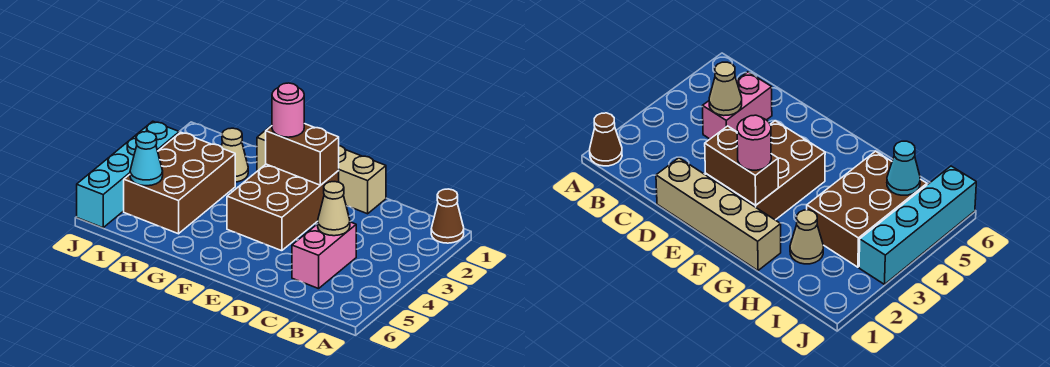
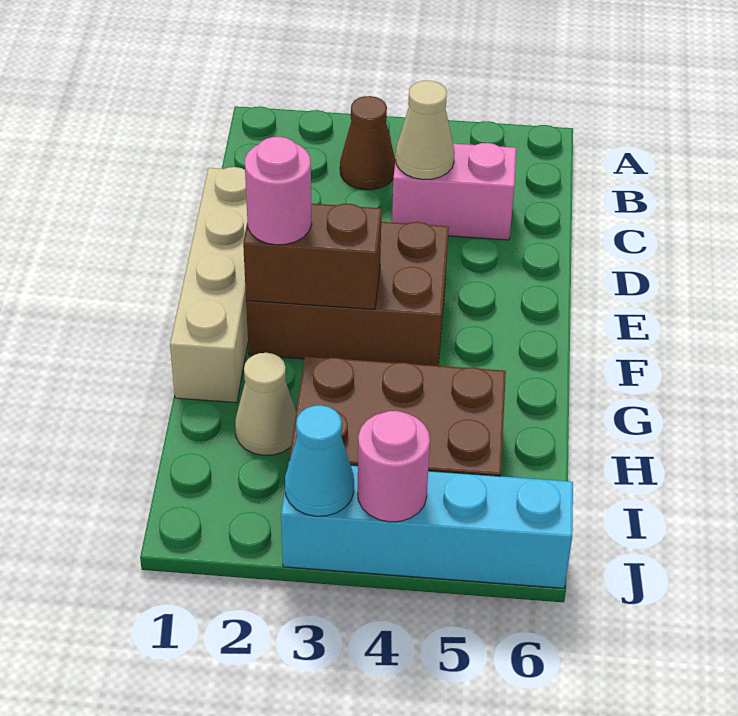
brown 1x1 cone [431,189,464,243] -> brown 1x1 cone moved to [340,96,395,190]
brown 1x2 brick [266,124,339,185] -> brown 1x2 brick turned to [243,204,382,310]
cyan 1x1 cone [130,132,163,186] -> cyan 1x1 cone moved to [285,405,354,516]
none -> pink 1x1 round brick [358,411,430,522]

